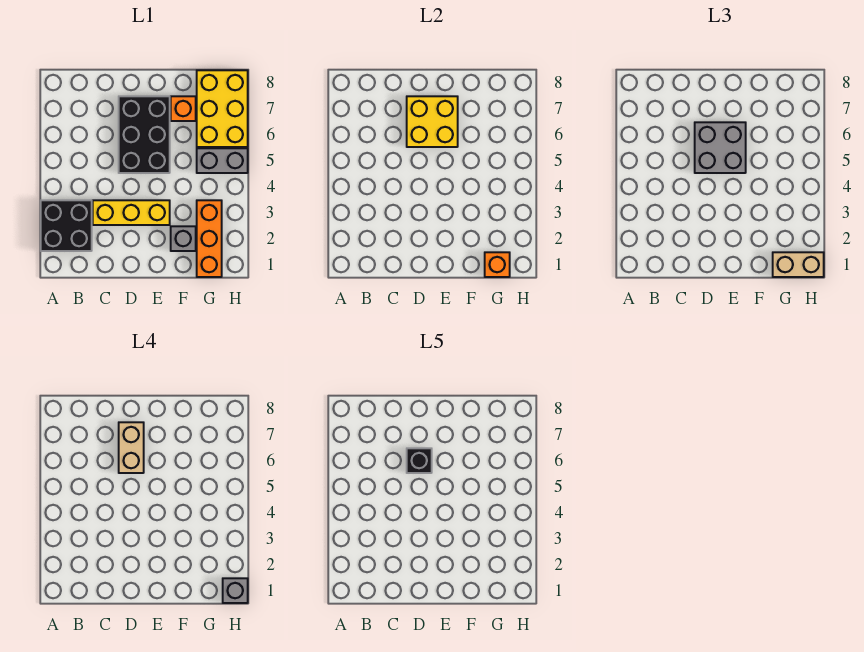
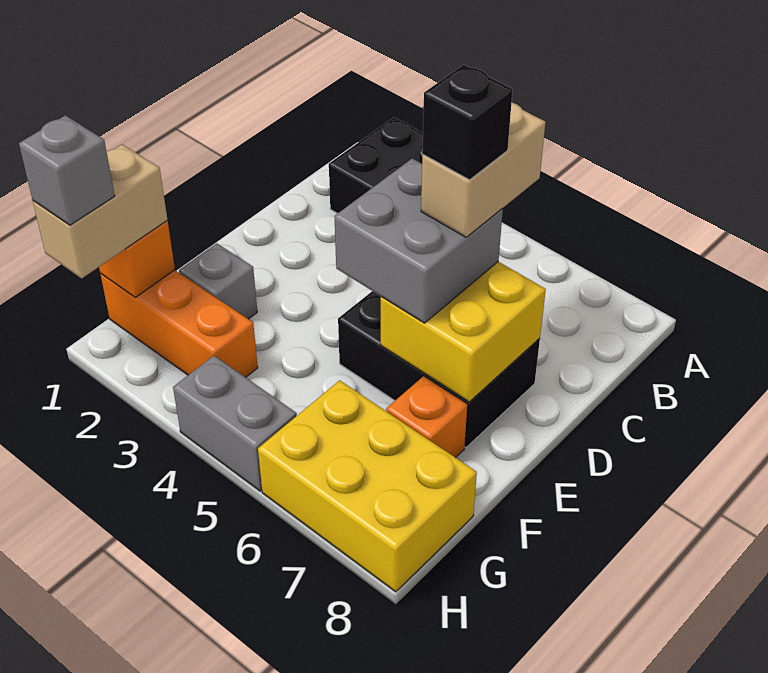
yellow 1x3 brick [93,200,170,225] -> none
tan 1x2 brick [119,422,144,473] -> tan 1x2 brick turned to [421,103,545,237]
grey 1x2 brick [197,148,248,173] -> grey 1x2 brick turned to [173,356,297,491]

